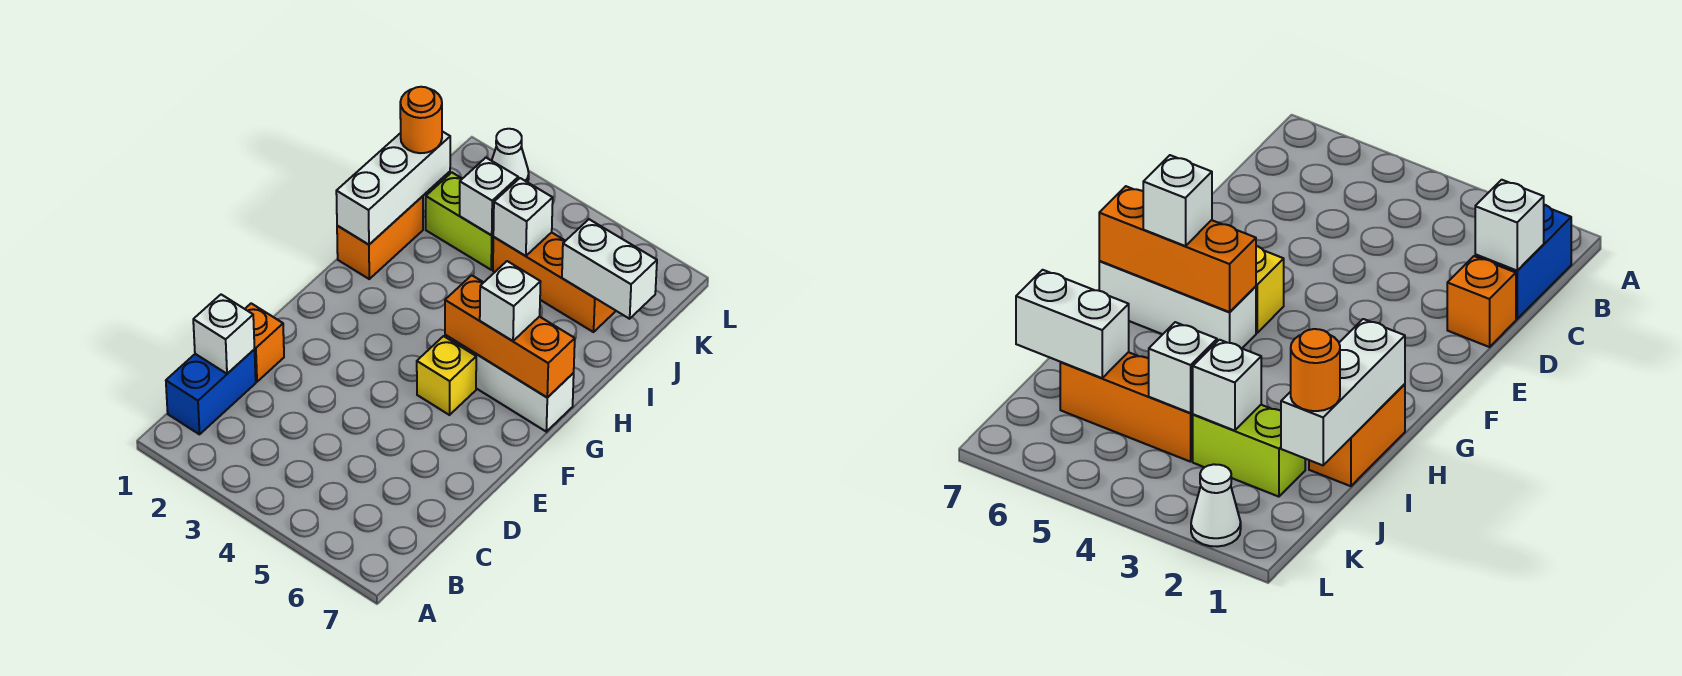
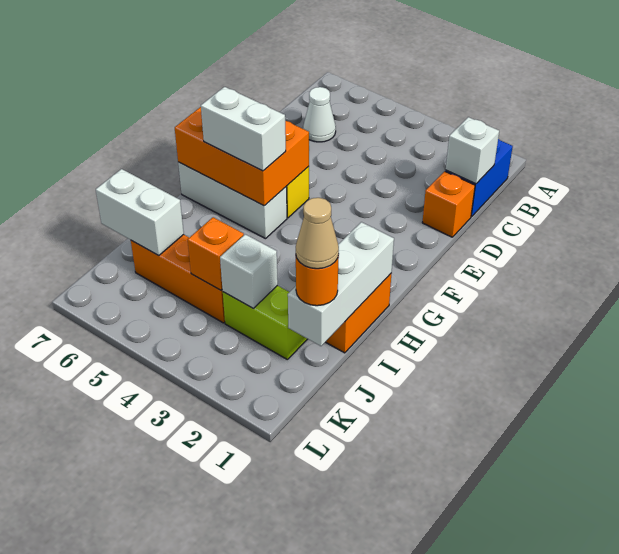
orange 1x3 brick [445,275,575,398] -> orange 2x3 brick [175,107,309,206]
white 1x1 brick [480,261,540,341] -> white 1x2 brick [201,87,286,171]
none -> tan 1x1 cone [296,198,339,269]
white 1x1 brick [493,178,553,256] -> orange 1x1 brick [188,217,244,290]
white 1x1 cone [492,129,529,182] -> white 1x1 cone moved to [303,87,336,142]

